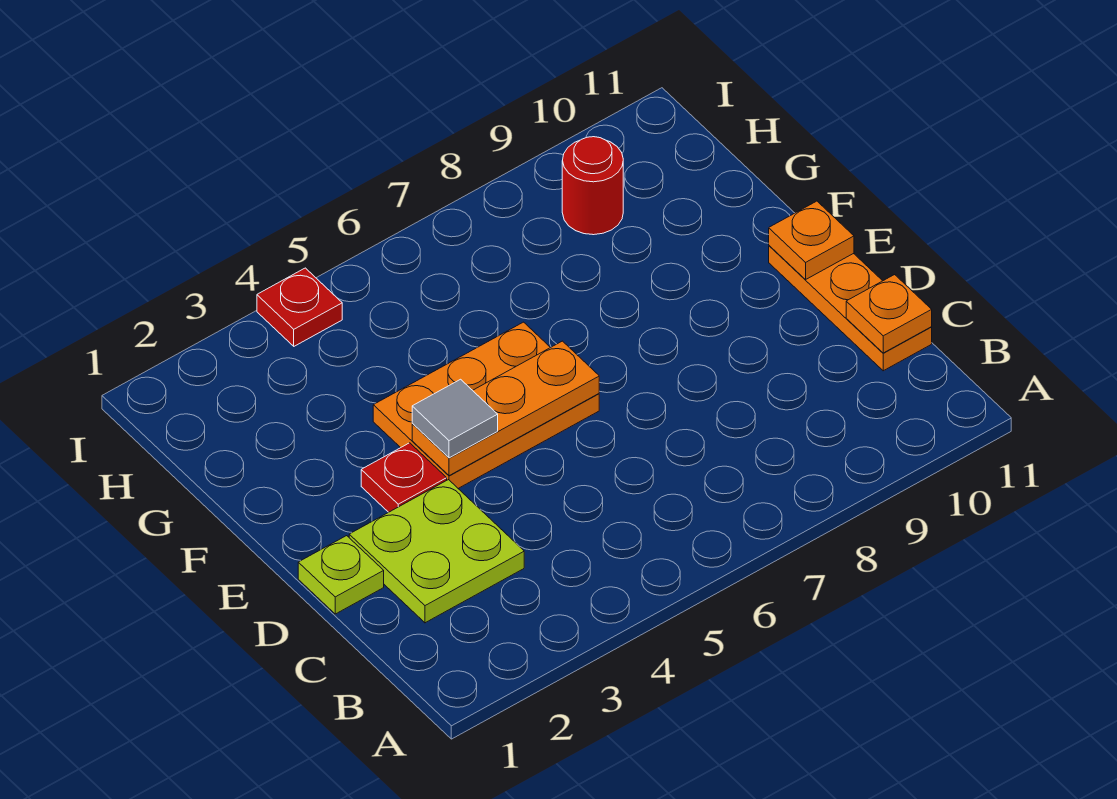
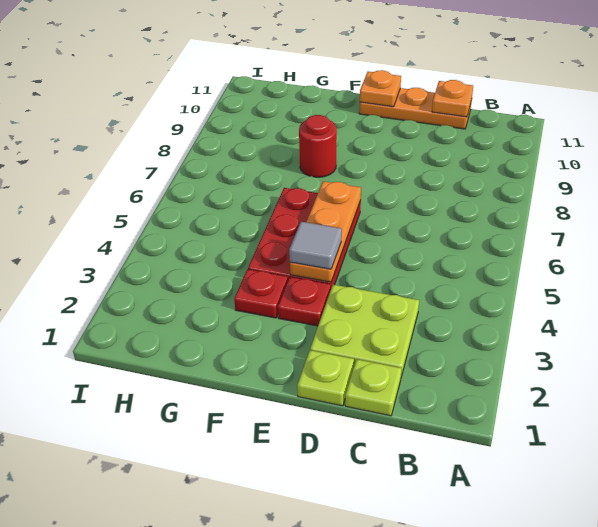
none -> lime 1x1 plate [345,359,402,416]
orange 2x3 plate [373,322,599,488] -> red 2x3 plate [248,188,361,288]
red 1x1 round brick [562,137,623,235] -> red 1x1 round brick moved to [299,115,337,177]
red 1x1 plate [257,268,342,346] -> red 1x1 plate moved to [234,269,288,318]

